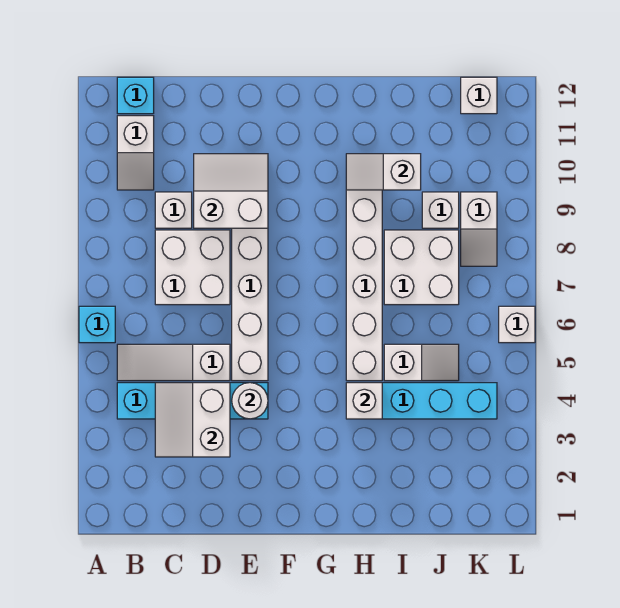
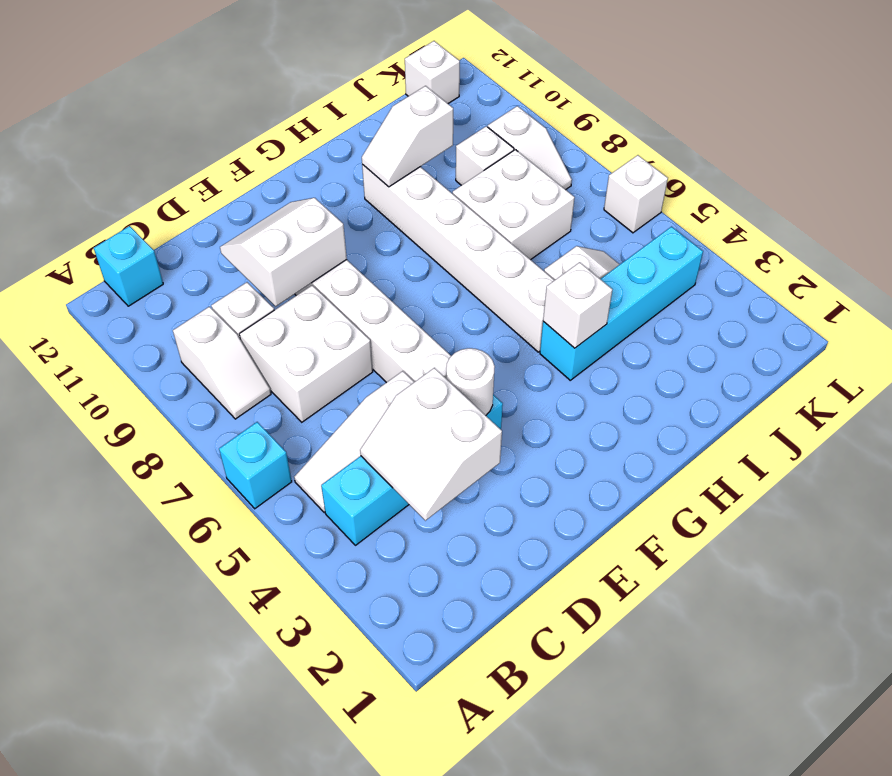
white 1x2 slope [117,116,154,190] -> white 1x2 slope moved to [173,307,271,419]

